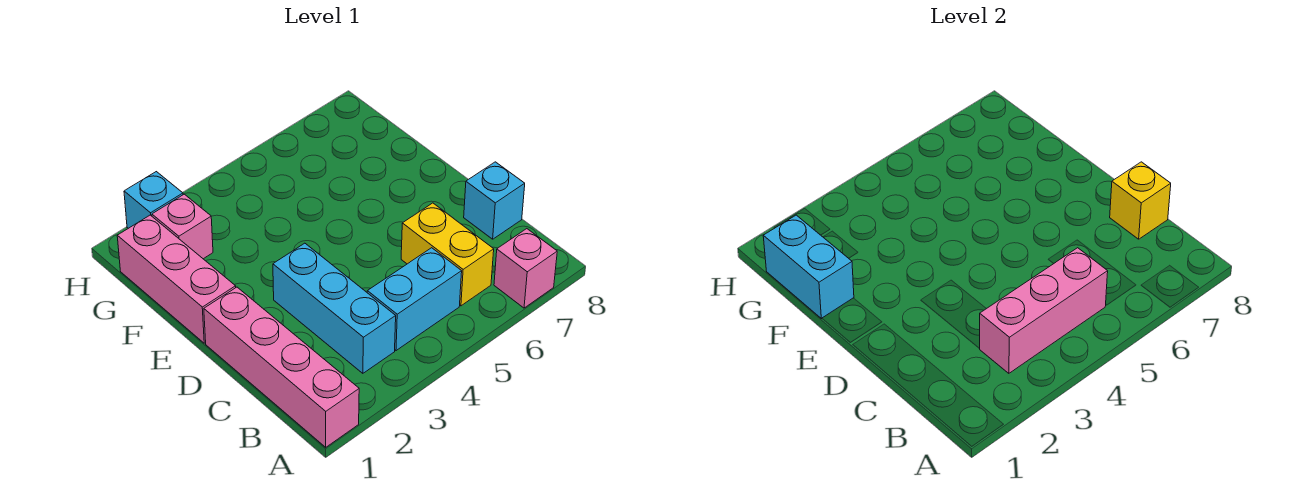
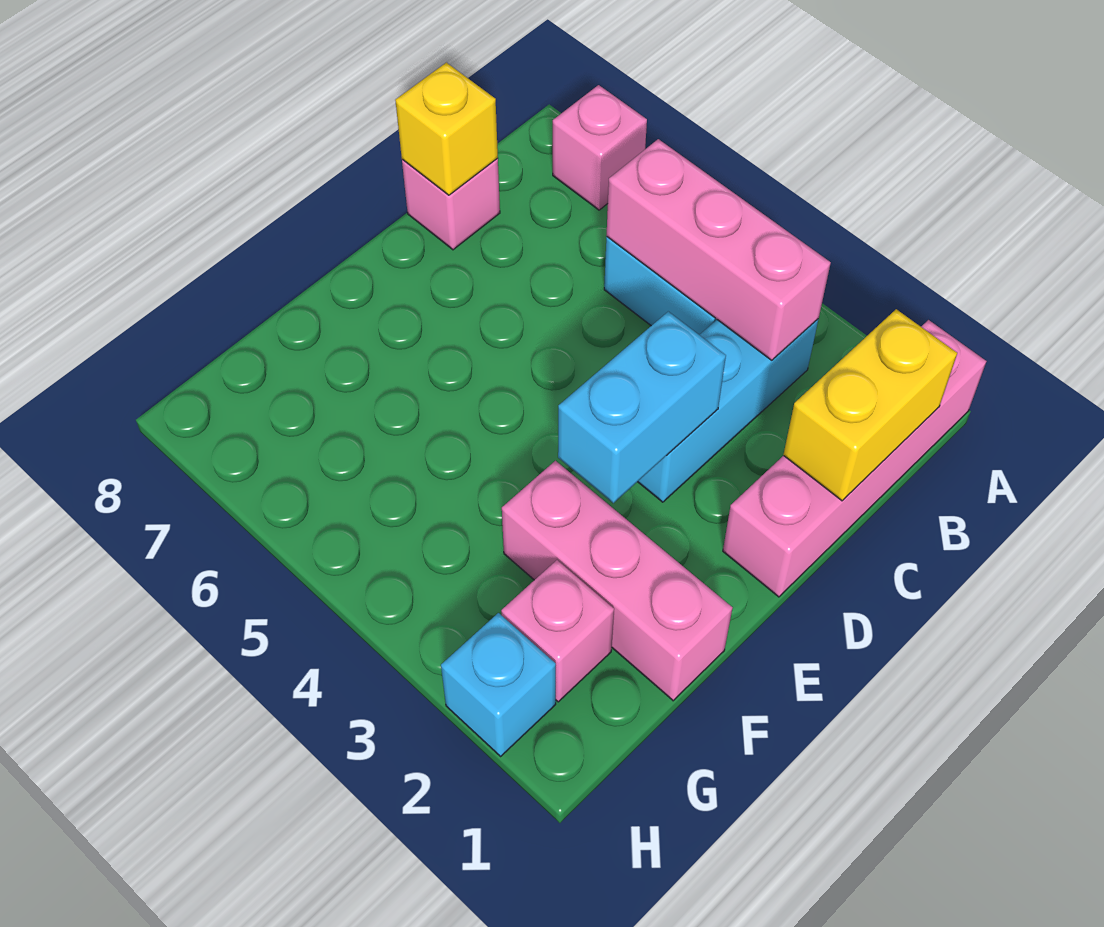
yellow 1x2 brick [401,203,494,306] -> yellow 1x2 brick moved to [783,309,957,501]
cyan 1x1 brick [464,162,525,239] -> pink 1x1 brick [402,158,500,250]
pink 1x3 brick [117,215,236,343] -> pink 1x3 brick turned to [502,461,733,701]
cyan 1x2 brick [763,215,854,319] -> cyan 1x2 brick moved to [558,312,726,503]

